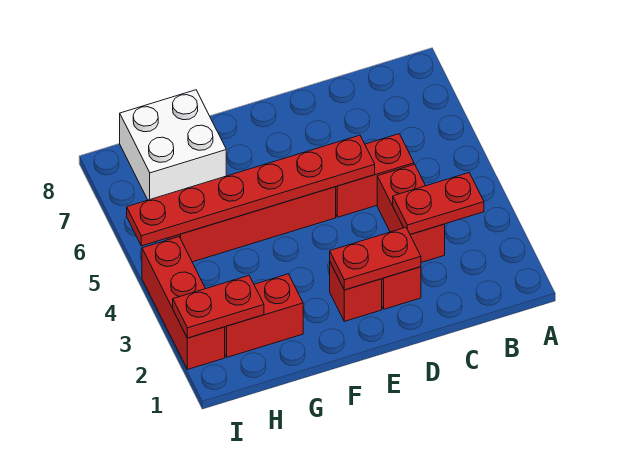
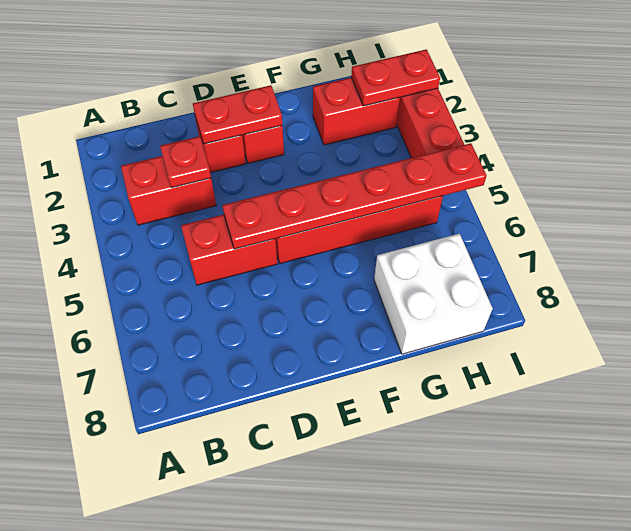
red 1x2 plate [393,173,484,234] -> red 1x1 plate [160,136,211,188]
red 1x2 brick [377,164,445,263] -> red 1x2 brick turned to [121,156,216,225]

